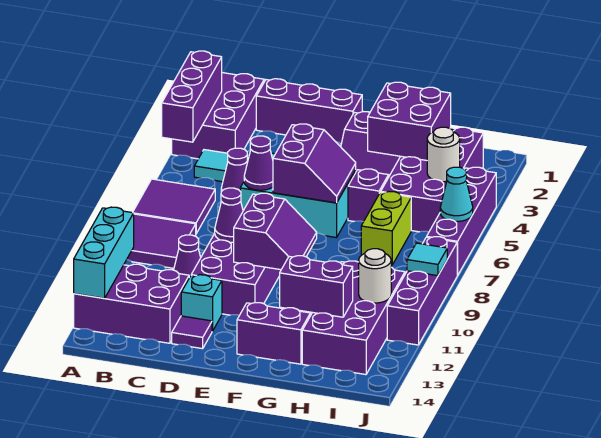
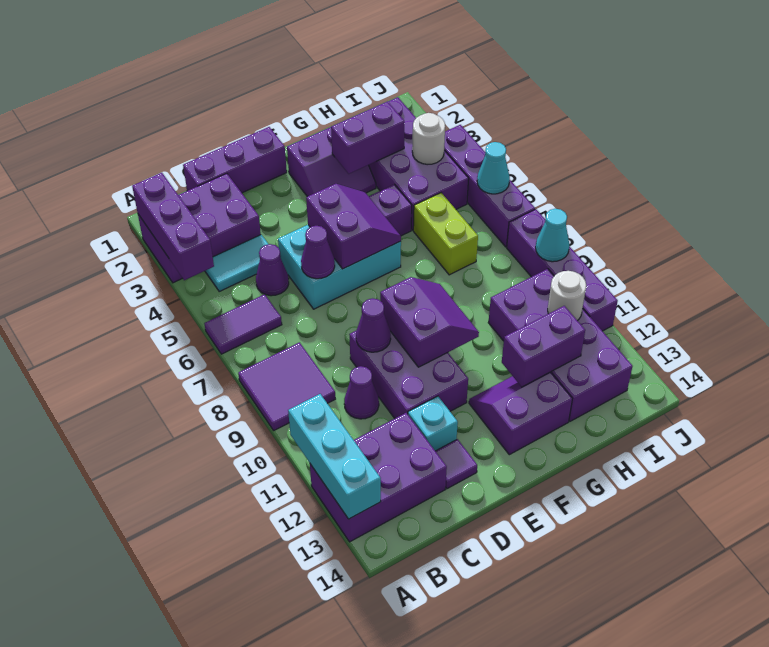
purple 2x3 brick [172,73,264,159] -> purple 2x3 brick turned to [138,173,261,283]
purple 2x2 tile [133,179,215,233] -> purple 1x2 tile [204,294,282,354]
purple 2x2 brick [368,82,451,160] -> purple 1x2 brick [331,101,404,174]
cyan 1x1 tile [407,243,447,276] -> cyan 1x1 cone [536,209,569,262]

